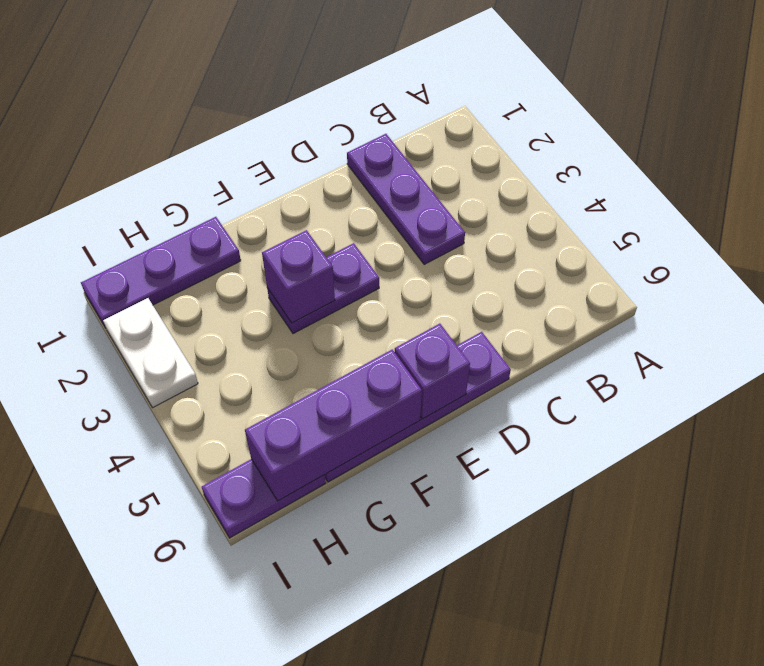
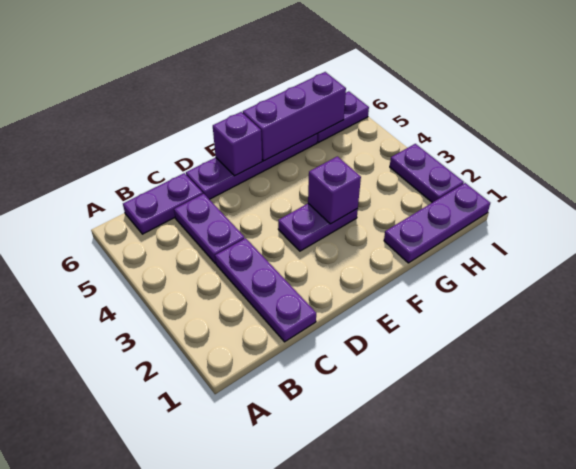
none -> purple 1x2 plate [123,173,203,234]
none -> purple 1x2 plate [174,194,245,263]
white 1x2 plate [103,298,198,408] -> purple 1x2 plate [390,144,464,203]

